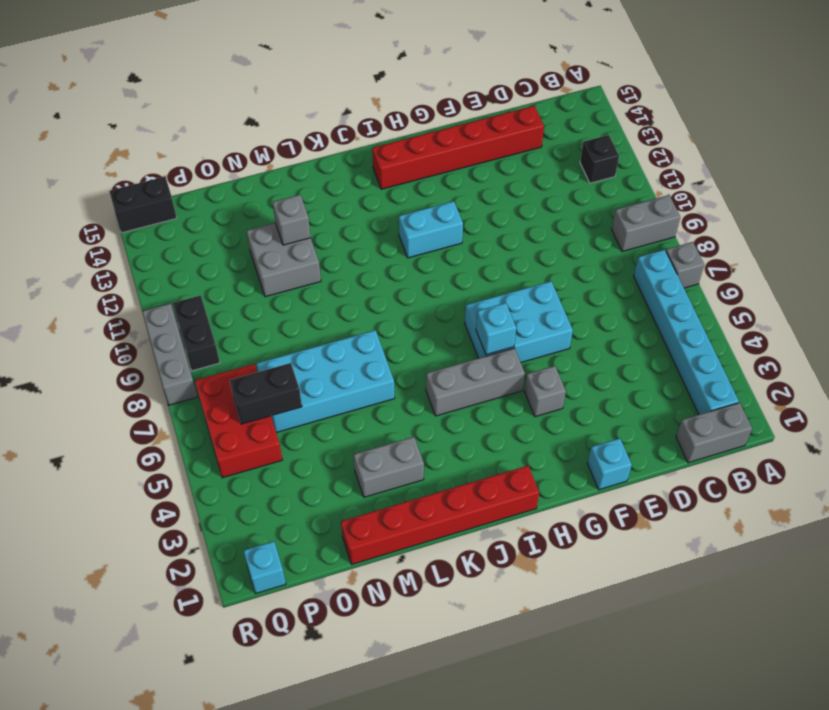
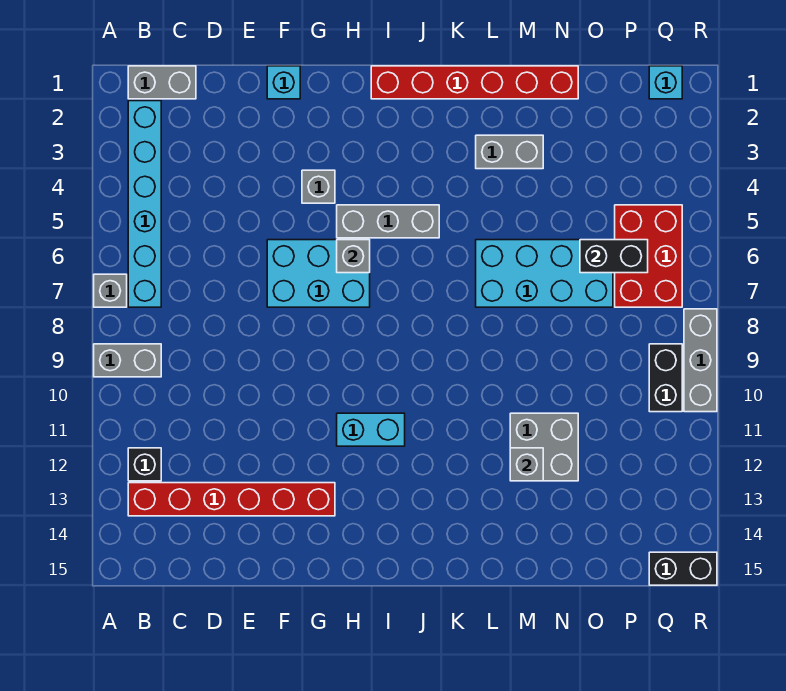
red 1x6 brick [372,106,544,189] -> red 1x6 brick moved to [128,483,335,516]
cyan 1x1 brick [476,303,516,355] -> grey 1x1 brick [337,240,370,273]

